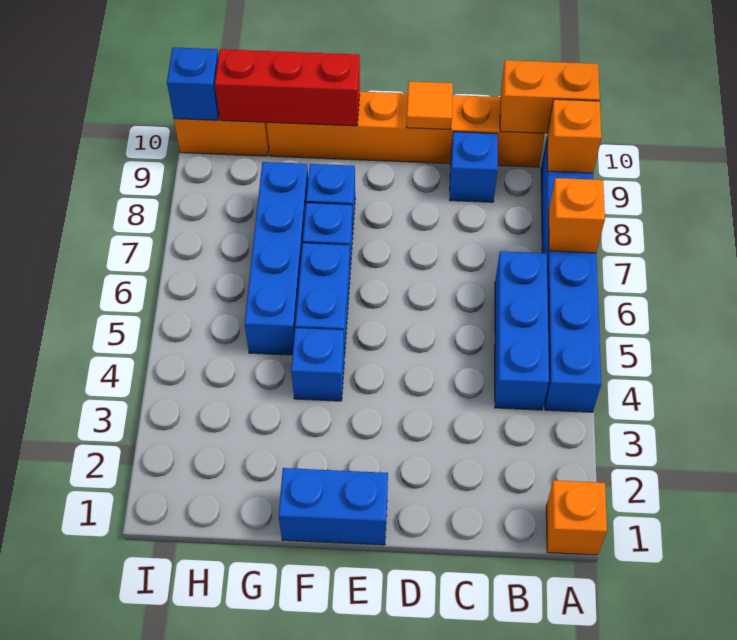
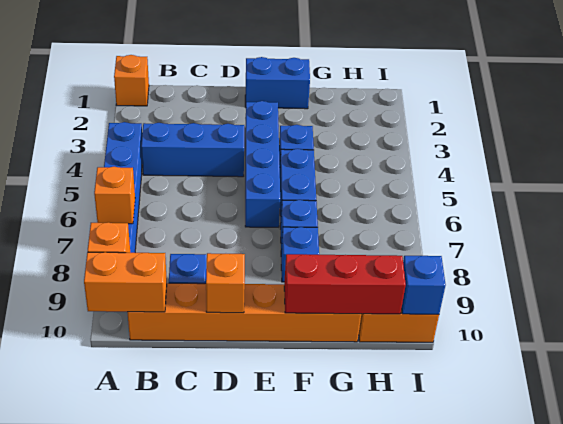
blue 1x3 brick [495,251,549,410] -> blue 1x3 brick turned to [141,123,244,177]
orange 1x1 tile [406,81,453,130] -> orange 1x1 brick [206,253,245,313]
blue 1x4 brick [245,162,308,355] -> blue 1x4 brick moved to [245,101,280,227]

